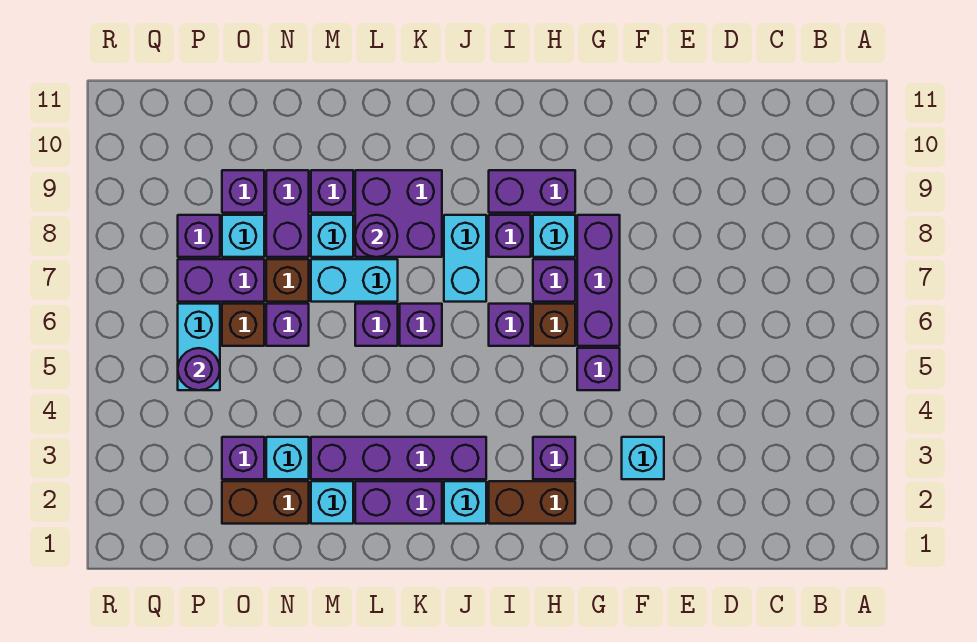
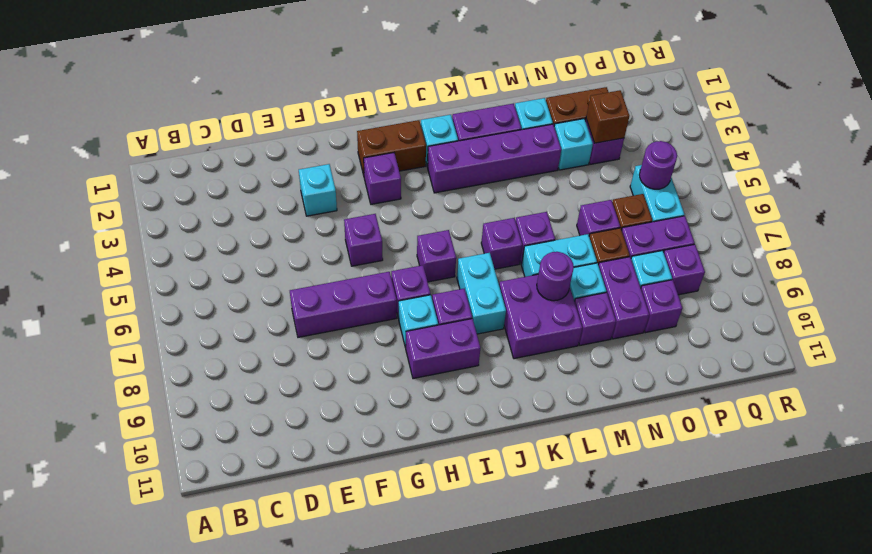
purple 1x3 brick [577,215,620,346] -> purple 1x3 brick turned to [290,272,397,337]
brown 1x1 brick [533,304,575,346] -> brown 1x1 brick moved to [586,90,629,143]

